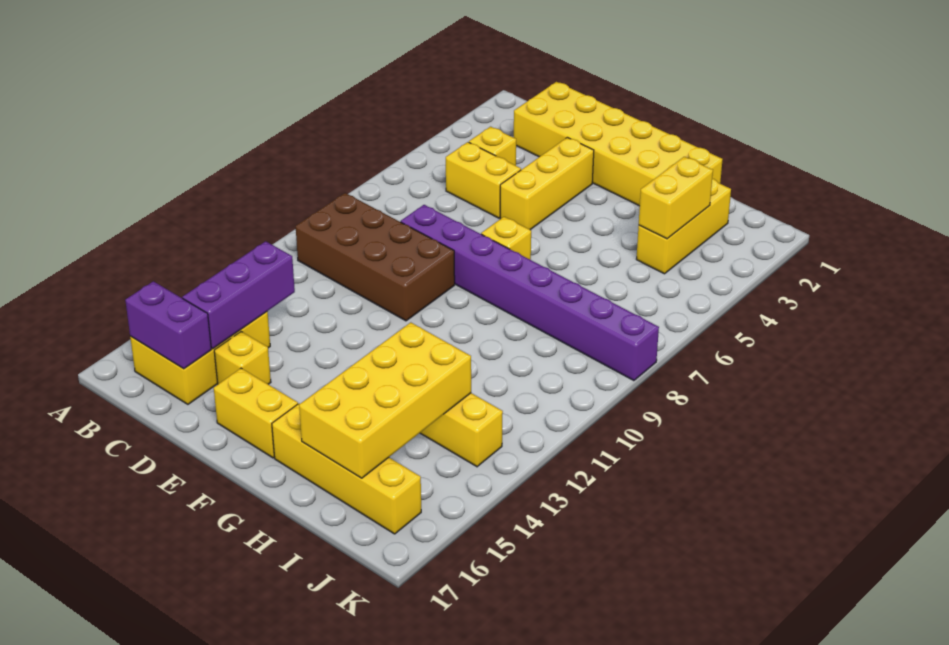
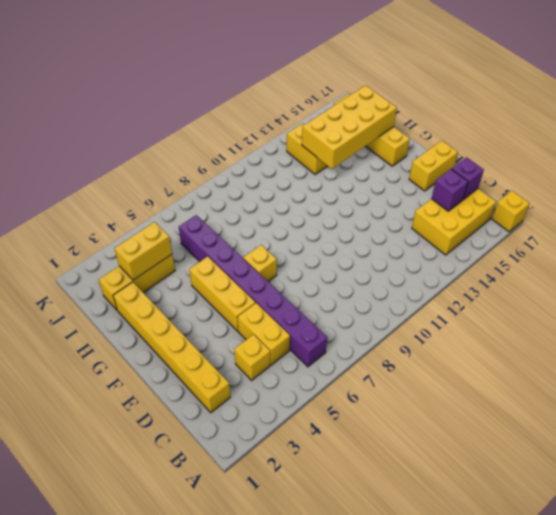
brown 2x4 brick [296,193,455,321] -> none
purple 1x2 brick [125,281,211,369] -> purple 1x1 brick [452,157,484,199]
yellow 2x6 brick [514,82,723,206] -> yellow 1x6 brick [113,282,230,413]
purple 1x3 brick [182,241,295,349] -> purple 1x1 brick [431,169,468,211]
purple 1x8 brick [401,205,659,381] -> purple 1x8 brick moved to [179,215,327,367]
yellow 1x1 brick [214,332,271,384] -> yellow 1x1 brick moved to [492,191,529,232]
yellow 1x3 brick [500,137,594,230] -> yellow 1x3 brick turned to [189,256,255,331]
yellow 1x2 brick [214,368,298,458] -> yellow 1x2 brick turned to [409,141,458,191]

